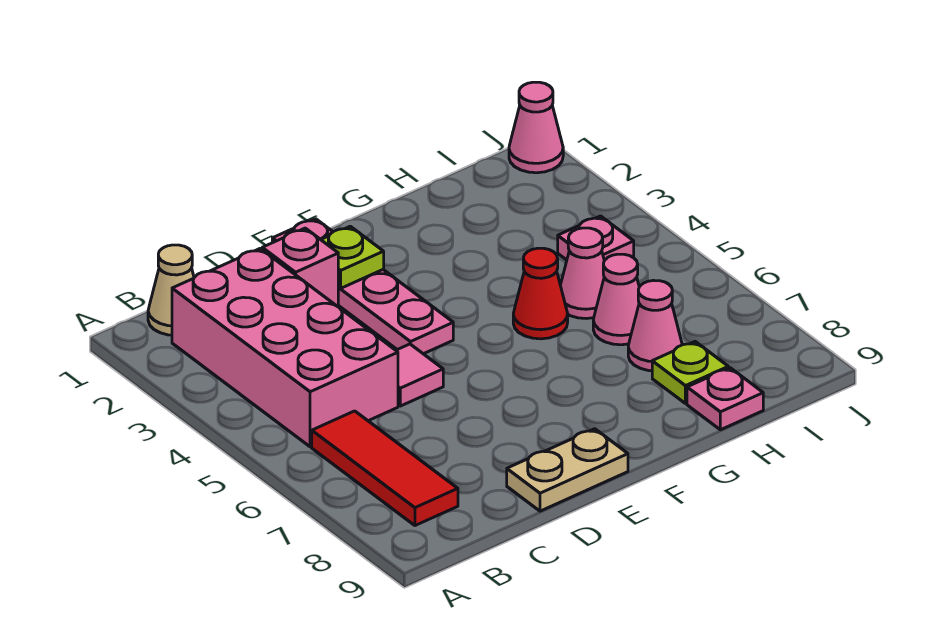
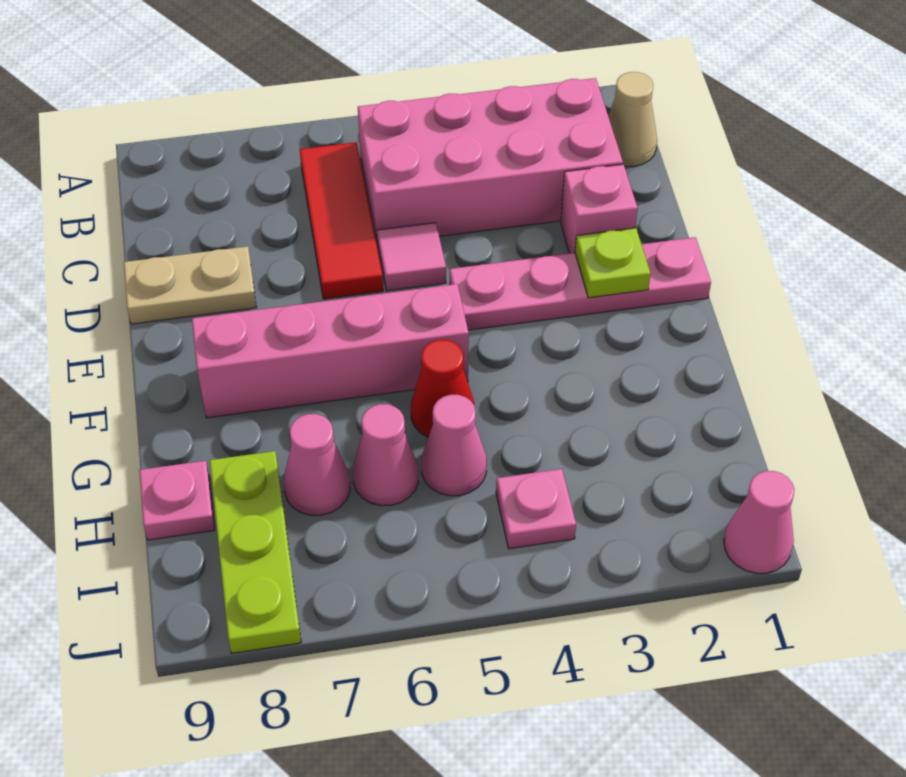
red 1x3 tile [312,411,458,526] -> red 1x3 tile turned to [300,142,383,299]
tan 1x2 plate [507,429,628,511] -> tan 1x2 plate turned to [124,246,257,324]
none -> pink 1x4 brick [192,284,469,418]
lime 1x1 plate [652,342,728,404] -> lime 1x3 plate [209,451,301,653]

